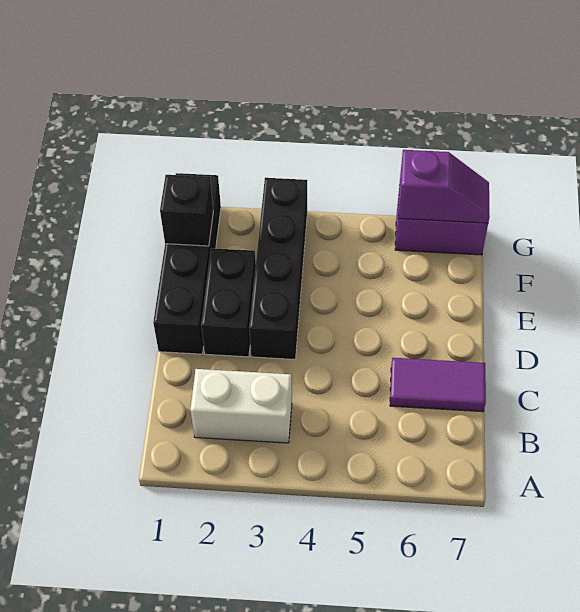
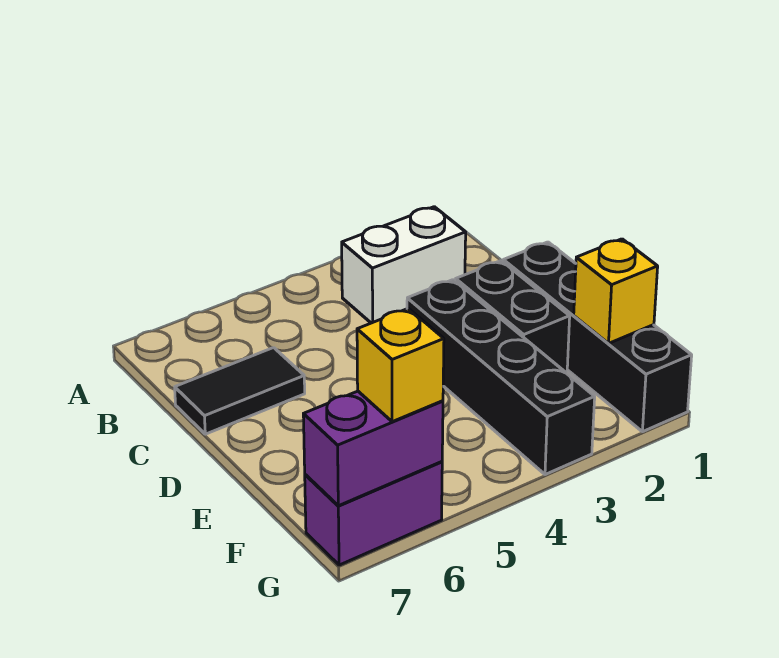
purple 1x2 tile [390,358,486,412] -> black 1x2 tile [175,348,305,434]
black 1x1 brick [160,175,213,246] -> yellow 1x1 brick [574,239,658,343]
purple 1x2 slope [398,150,490,223] -> purple 1x2 brick [303,391,443,506]
none -> yellow 1x1 brick [357,308,444,422]

